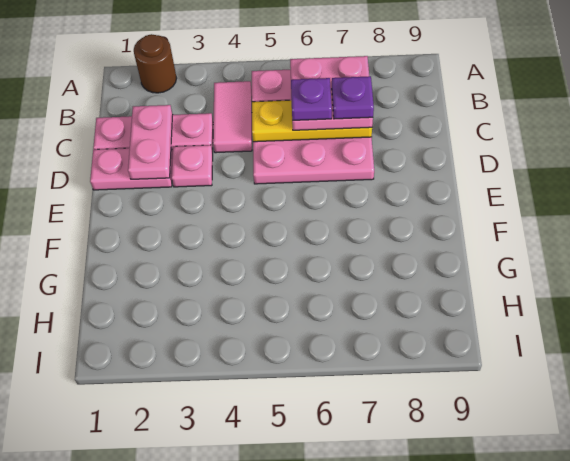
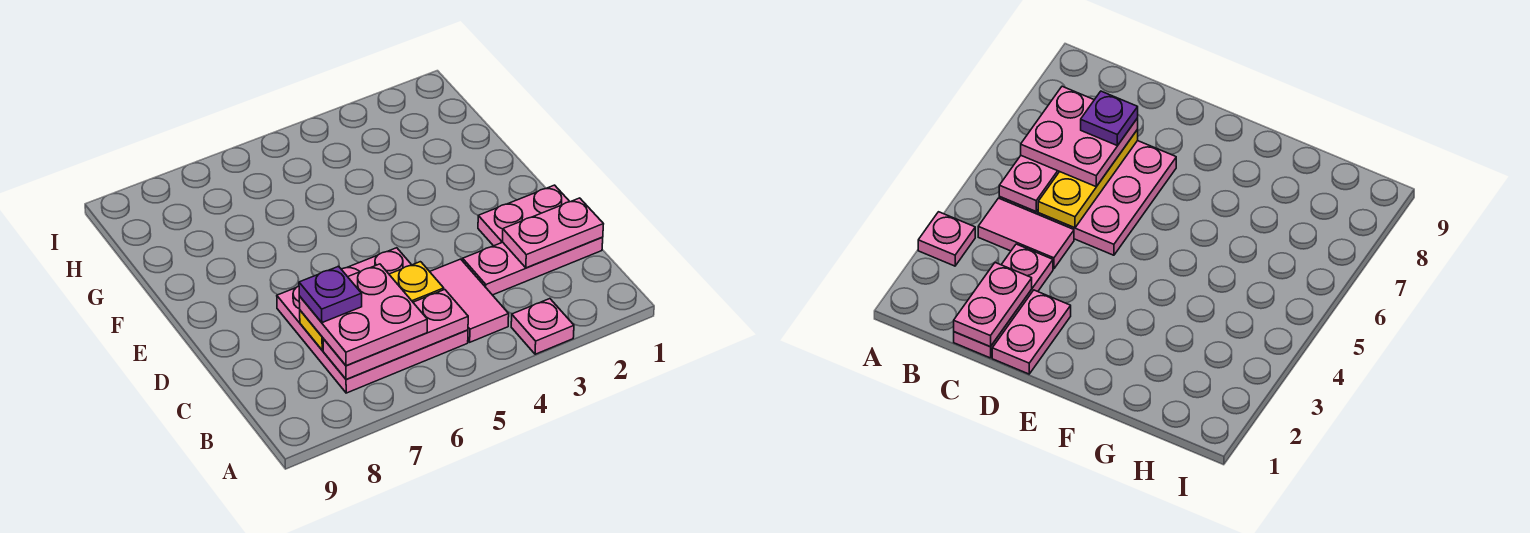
brown 1x1 round brick [134,34,177,93] -> none
pink 1x2 plate [128,105,173,179] -> pink 1x2 plate turned to [503,198,603,268]
purple 1x1 plate [291,78,332,120] -> none
pink 1x1 plate [172,145,213,187] -> pink 1x1 plate moved to [511,299,574,354]

